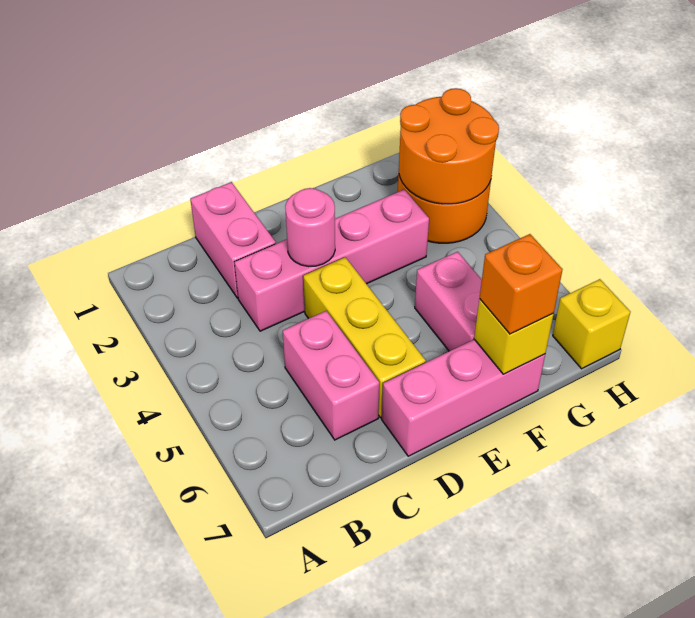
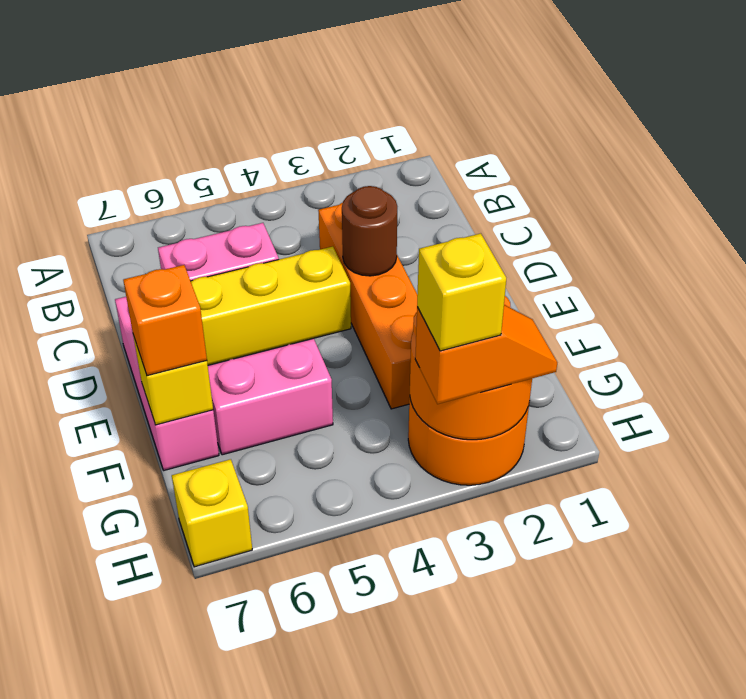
pink 1x2 brick [190,182,276,298] -> none
pink 1x4 brick [234,189,429,331] -> orange 1x4 brick [318,203,418,409]
pink 1x1 round brick [285,188,335,267] -> brown 1x1 round brick [342,186,397,276]
none -> orange 1x2 slope [415,305,557,404]
none -> yellow 1x1 brick [417,233,506,351]

